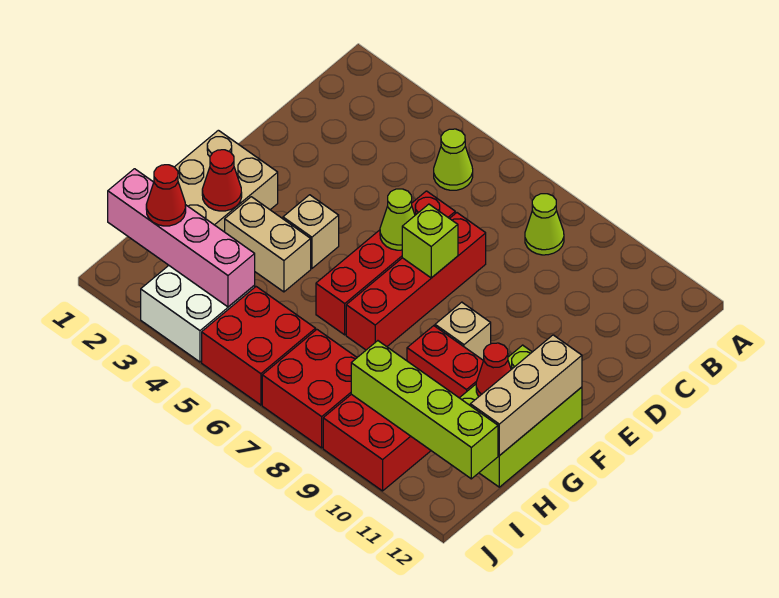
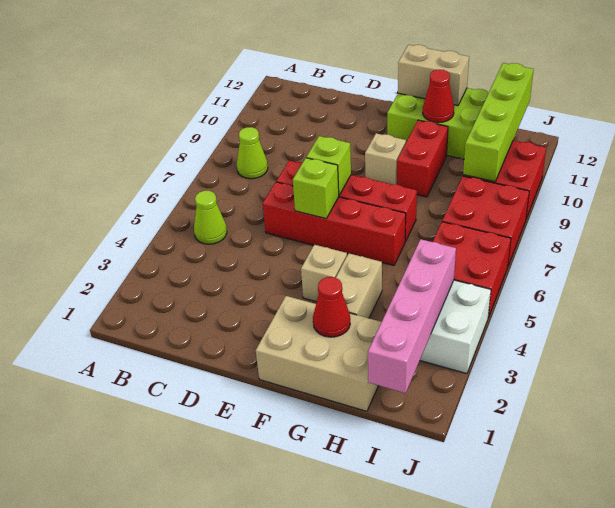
lime 1x1 cone [380,189,415,250] -> lime 1x1 brick [293,158,339,218]
tan 1x3 brick [470,335,582,456] -> tan 1x2 brick [398,45,469,106]
red 1x1 cone [146,165,186,226] -> none

